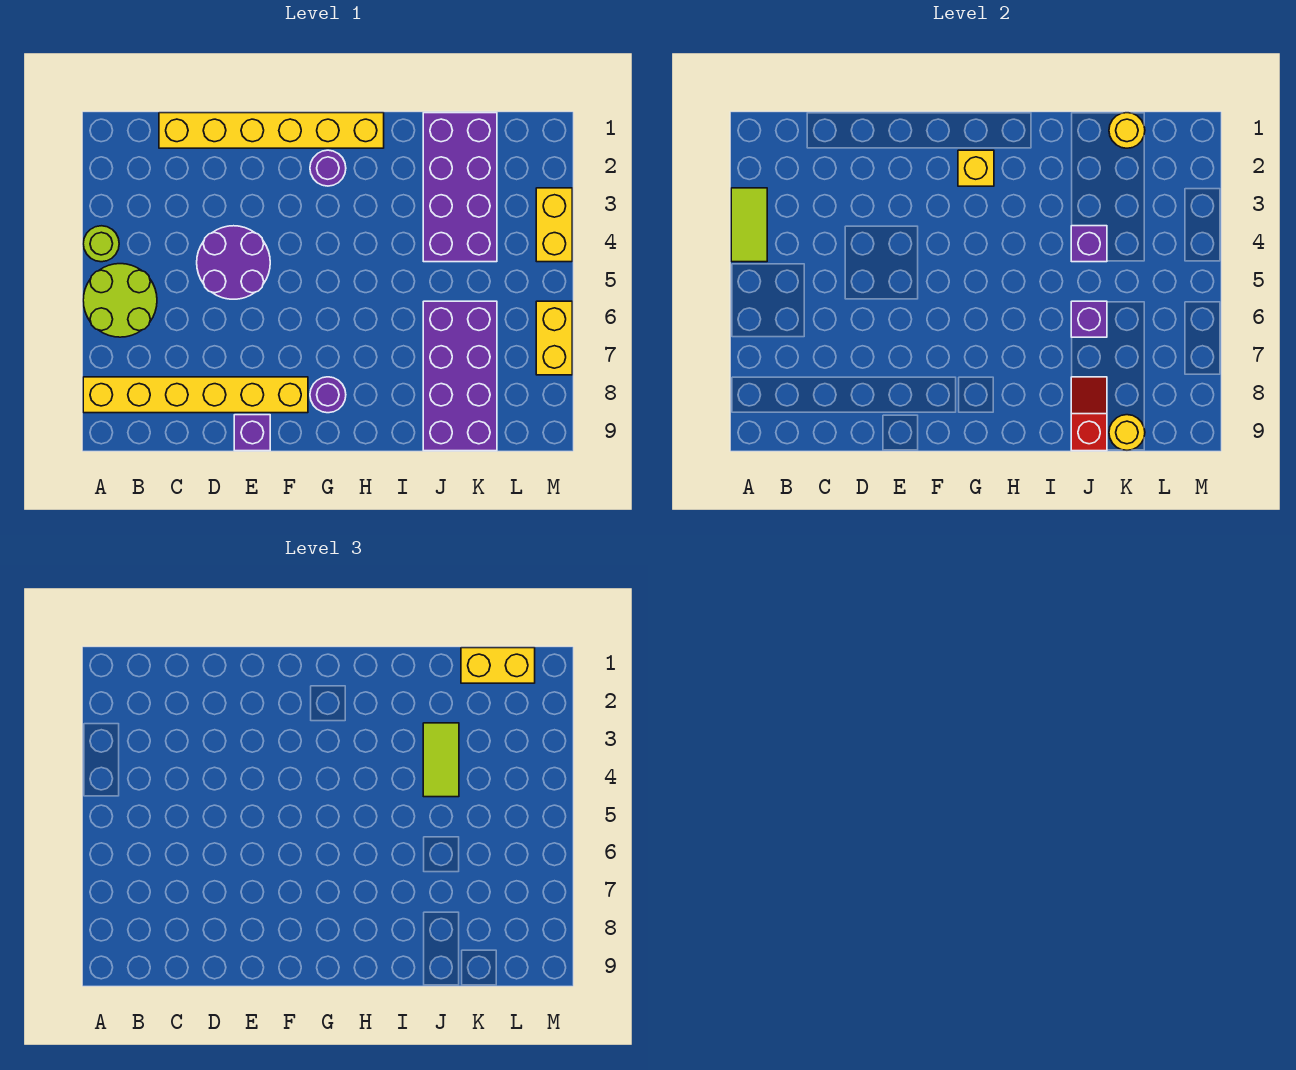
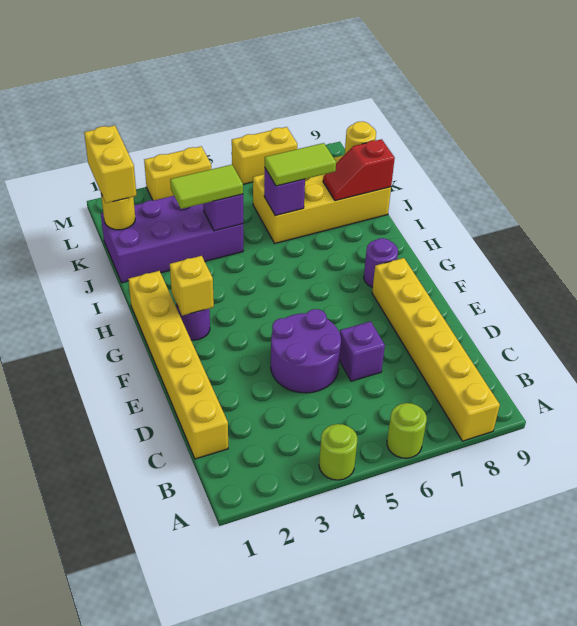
lime 1x2 tile [731,188,767,262] -> lime 1x2 tile moved to [265,143,336,186]
lime 2x2 round brick [83,264,157,337] -> lime 1x1 round brick [387,403,427,458]
purple 1x1 brick [234,415,270,451] -> purple 1x1 brick moved to [339,321,385,381]
purple 2x4 brick [423,301,497,451] -> yellow 2x4 brick [253,155,391,243]

